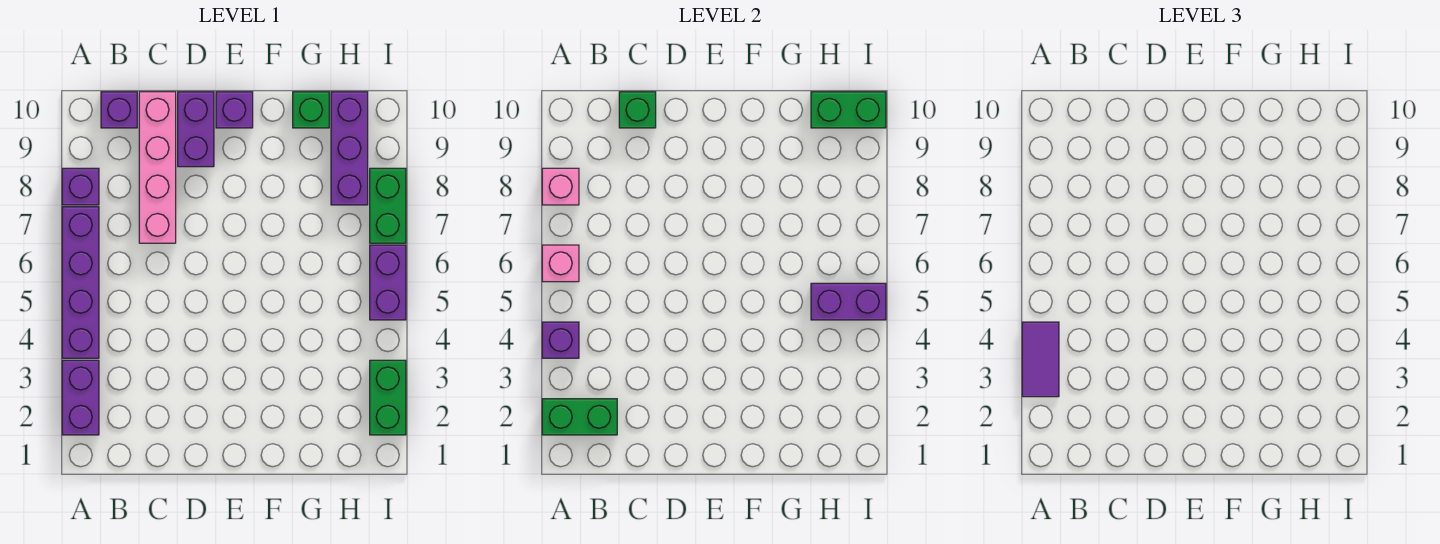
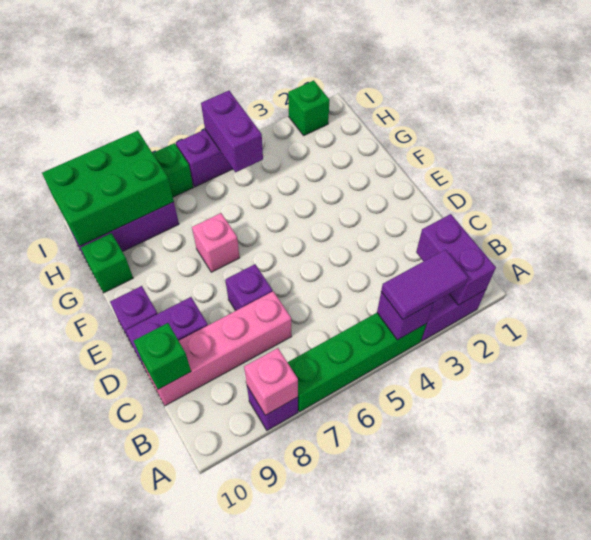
green 1x2 brick [542,399,617,435] -> purple 1x2 brick [416,214,496,305]
purple 1x4 brick [62,207,99,358] -> green 1x4 brick [287,313,426,412]
pink 1x1 brick [542,245,579,282] -> pink 1x1 brick moved to [192,213,240,272]
purple 1x1 brick [101,92,137,128] -> purple 1x1 brick moved to [225,264,273,311]
green 1x2 brick [811,92,886,128] -> green 2x3 brick [42,131,174,246]
green 1x2 brick [370,360,406,435] -> green 1x1 brick [288,80,330,135]

